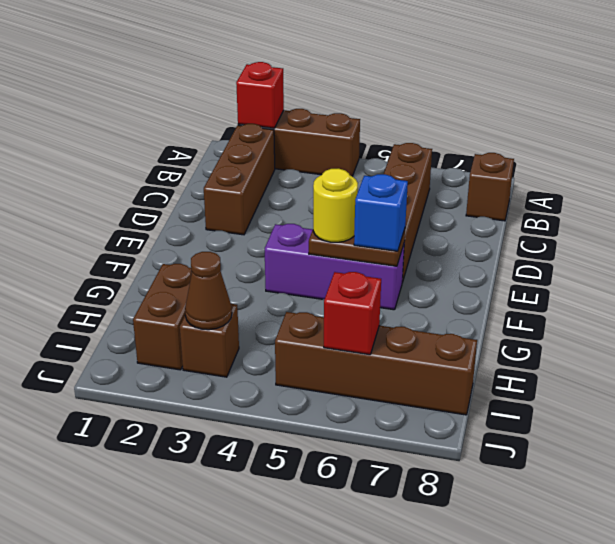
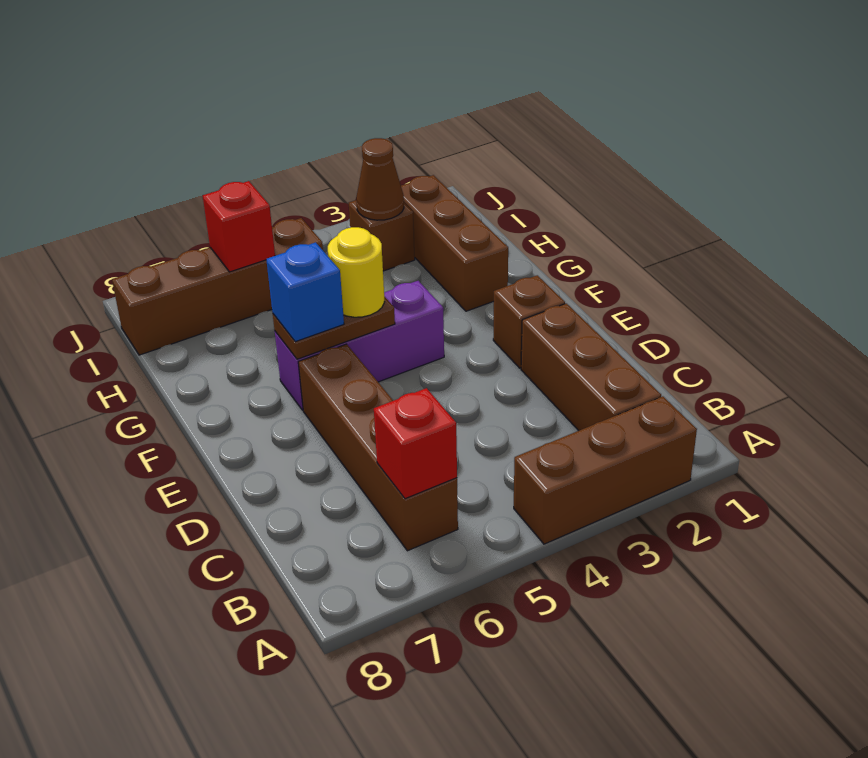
red 1x1 brick [236,62,284,128] -> red 1x1 brick moved to [374,388,457,499]
brown 1x1 brick [466,153,514,221] -> brown 1x1 brick moved to [493,275,565,368]
brown 1x2 brick [133,264,192,370] -> brown 1x3 brick [401,175,508,311]

